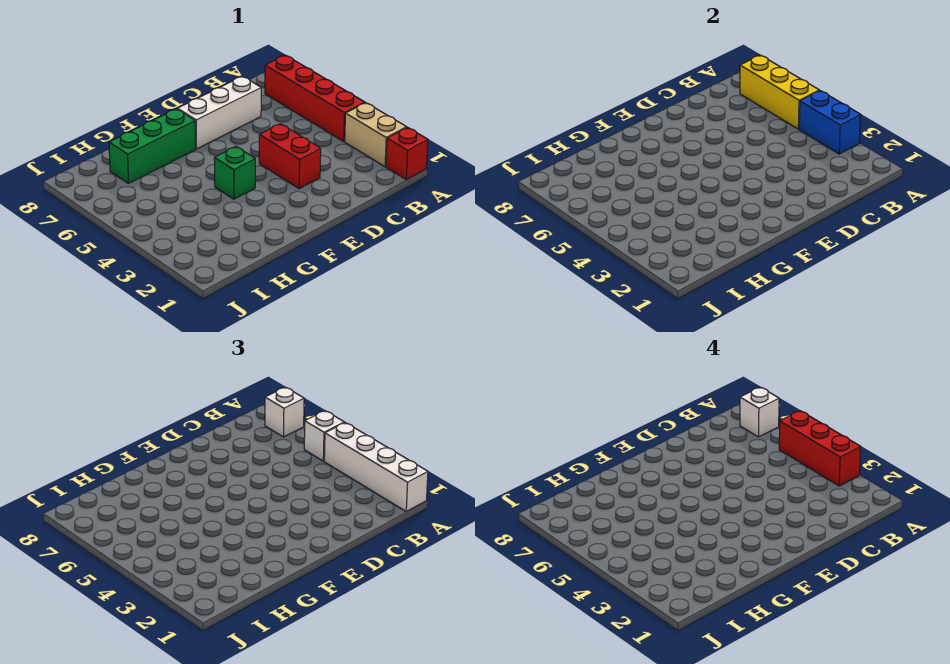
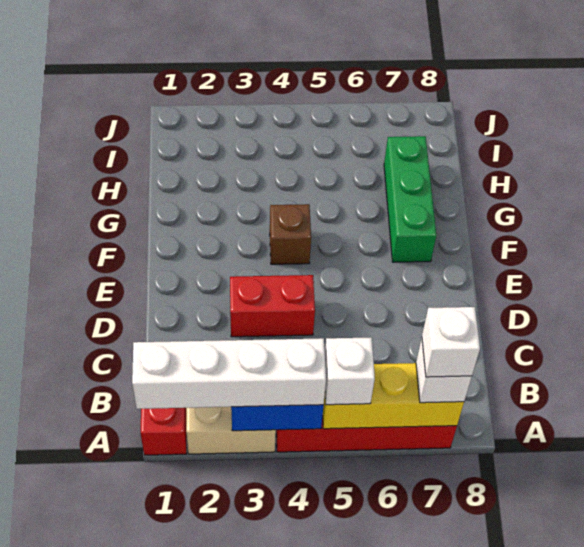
red 1x3 brick [779,411,861,486] -> none
white 1x3 brick [178,76,261,149] -> none
green 1x1 brick [214,147,255,199] -> brown 1x1 brick [270,204,311,264]

